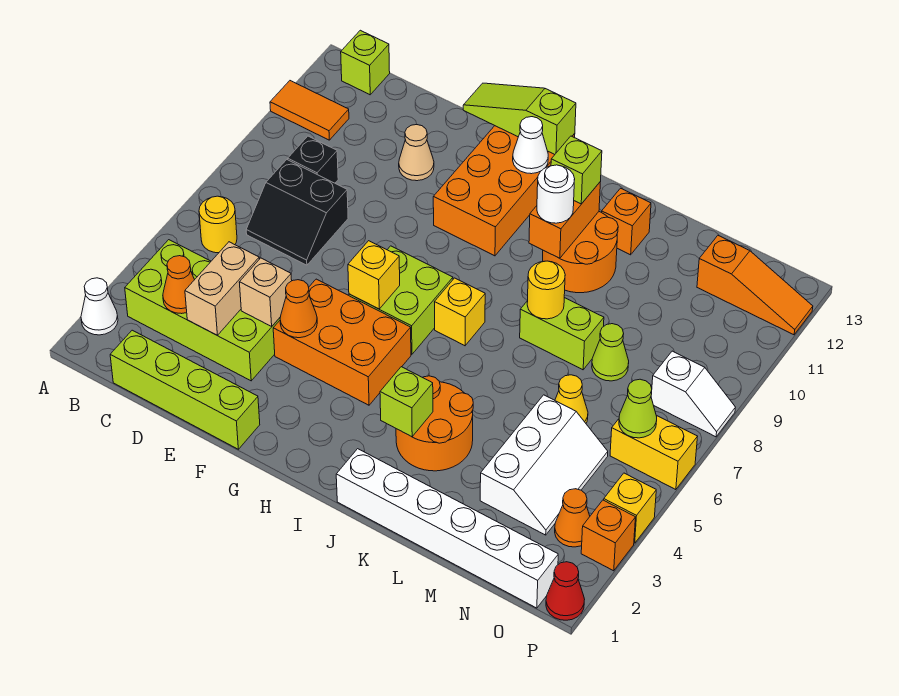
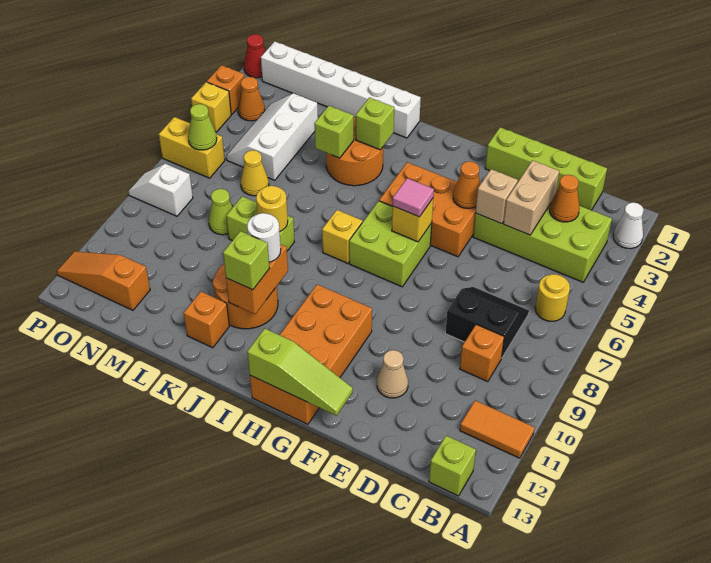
black 1x1 brick [288,136,338,183] -> orange 1x1 brick [460,324,504,382]
none -> pink 1x1 tile [393,178,434,217]
white 1x1 cone [513,117,548,174] -> none
none -> lime 1x1 brick [314,106,354,158]

